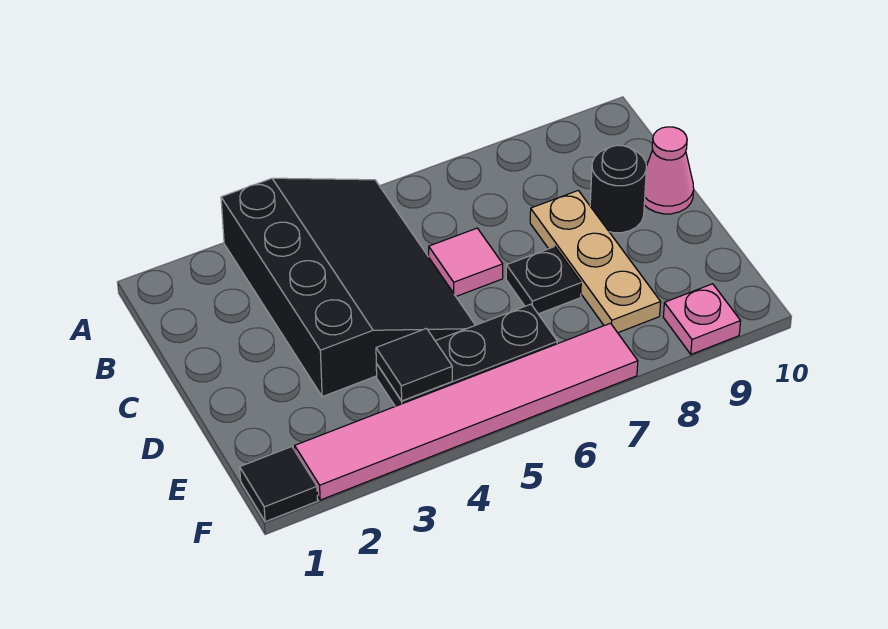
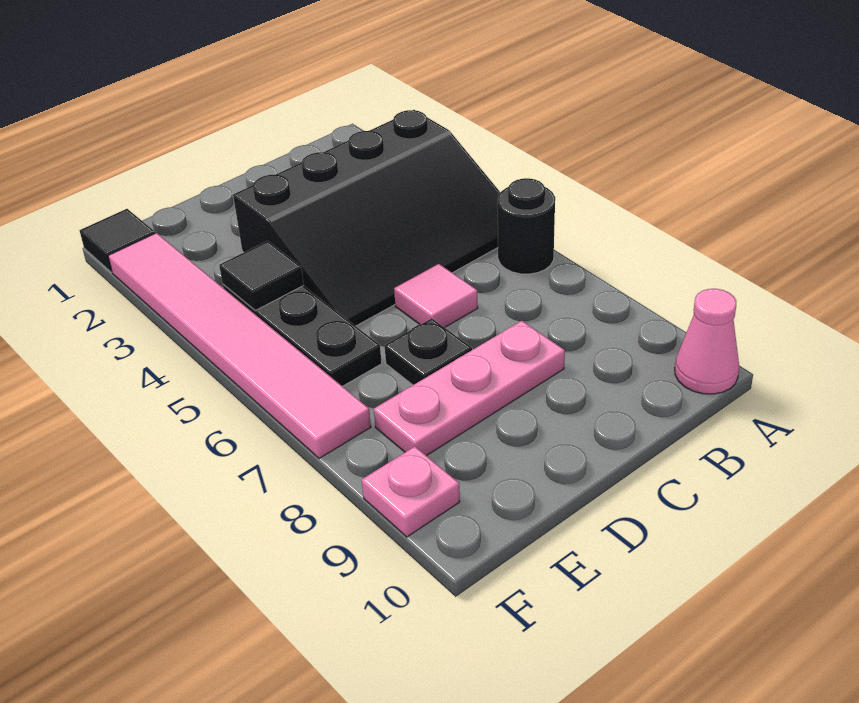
tan 1x3 plate [530,191,661,333] -> pink 1x3 plate [374,321,565,456]
black 1x1 round brick [590,145,646,233] -> black 1x1 round brick moved to [498,178,555,274]
pink 1x1 cone [644,127,694,214] -> pink 1x1 cone moved to [675,289,739,394]

